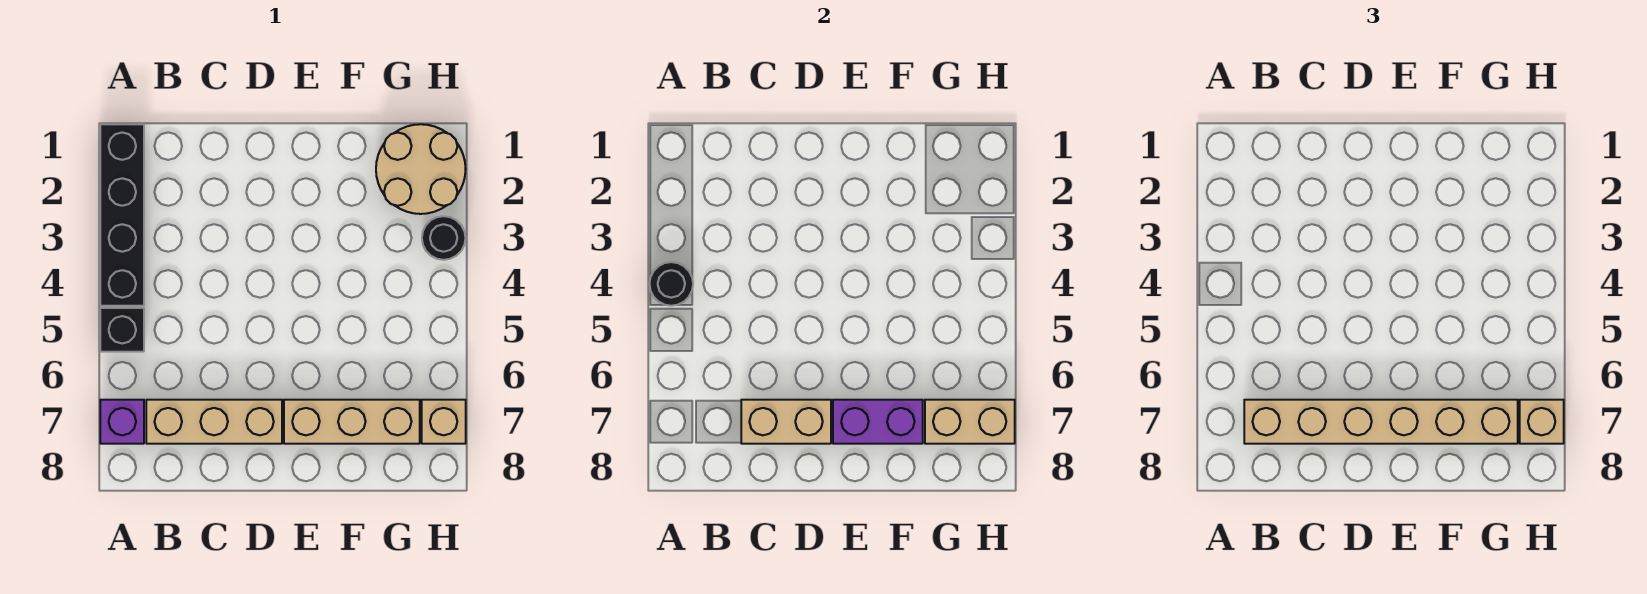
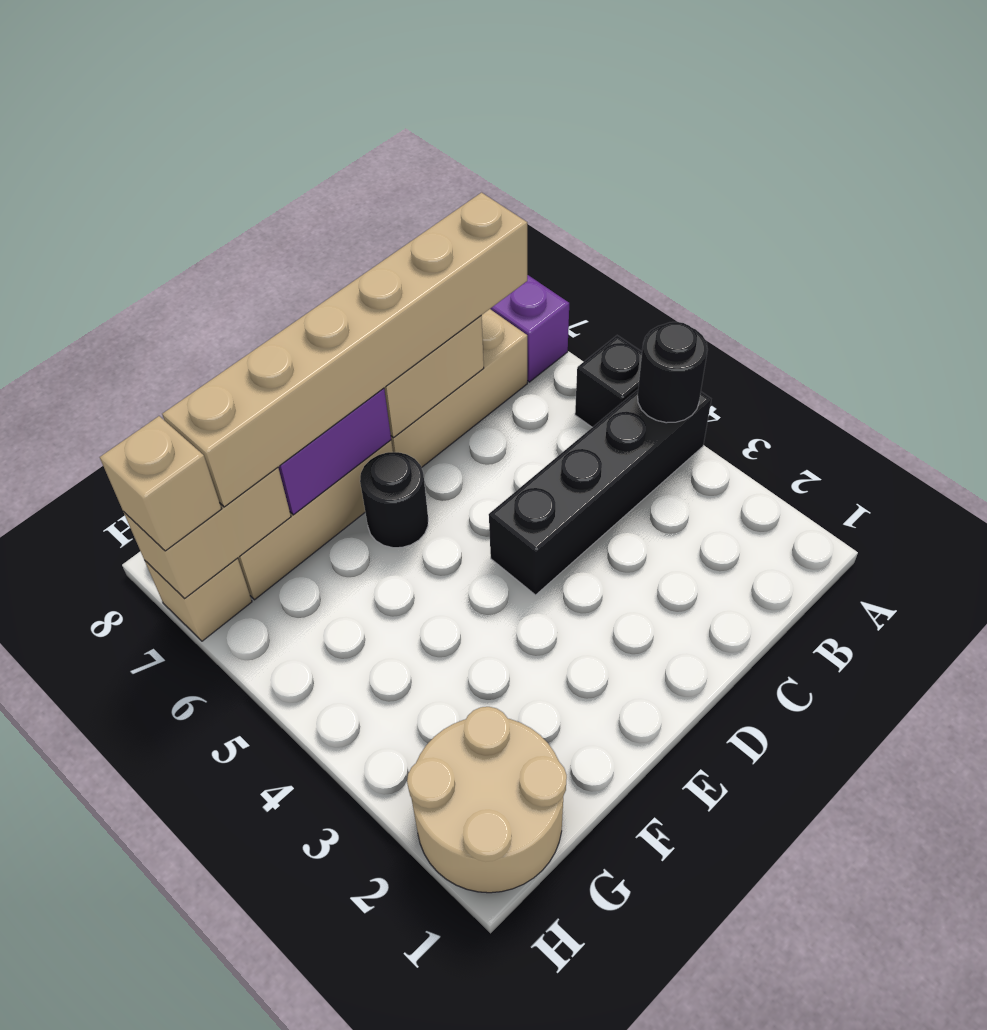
black 1x4 brick [100,124,144,306] -> black 1x4 brick turned to [489,390,711,595]
black 1x1 round brick [422,216,465,260] -> black 1x1 round brick moved to [360,452,428,548]

